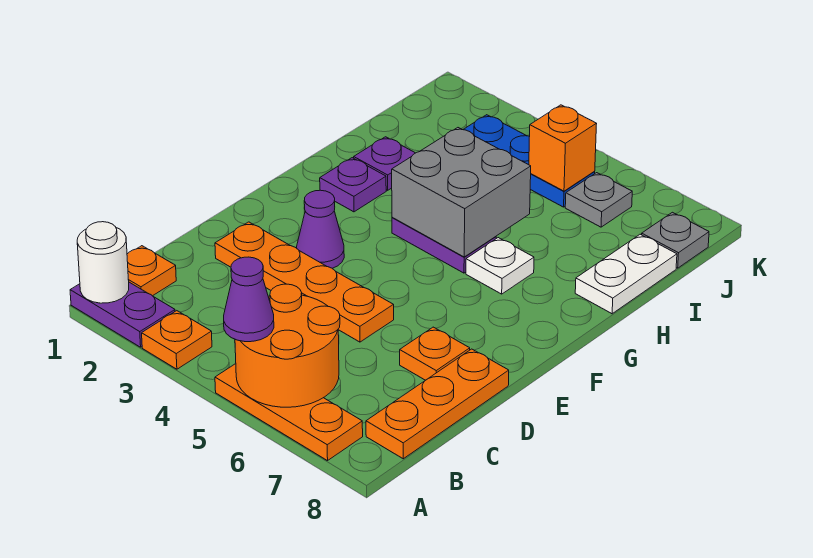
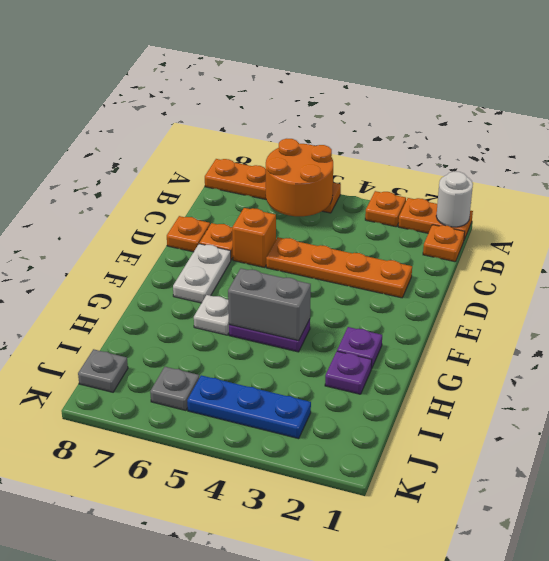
purple 1x2 plate [70,282,175,347] -> orange 1x2 plate [398,198,473,239]
orange 1x3 plate [215,364,363,461] -> orange 1x4 plate [205,159,341,213]
purple 1x1 cone [224,257,274,342] -> none
orange 1x3 plate [366,349,509,459] -> orange 1x1 plate [167,216,210,252]
purple 1x1 cone [297,190,344,268] -> none
grey 2x2 brick [392,128,531,257] -> grey 1x2 brick [228,268,311,341]
white 1x2 plate [575,234,677,314] -> white 1x2 plate moved to [173,244,231,303]
orange 1x1 brick [529,105,597,191] -> orange 1x1 brick moved to [232,208,276,267]

